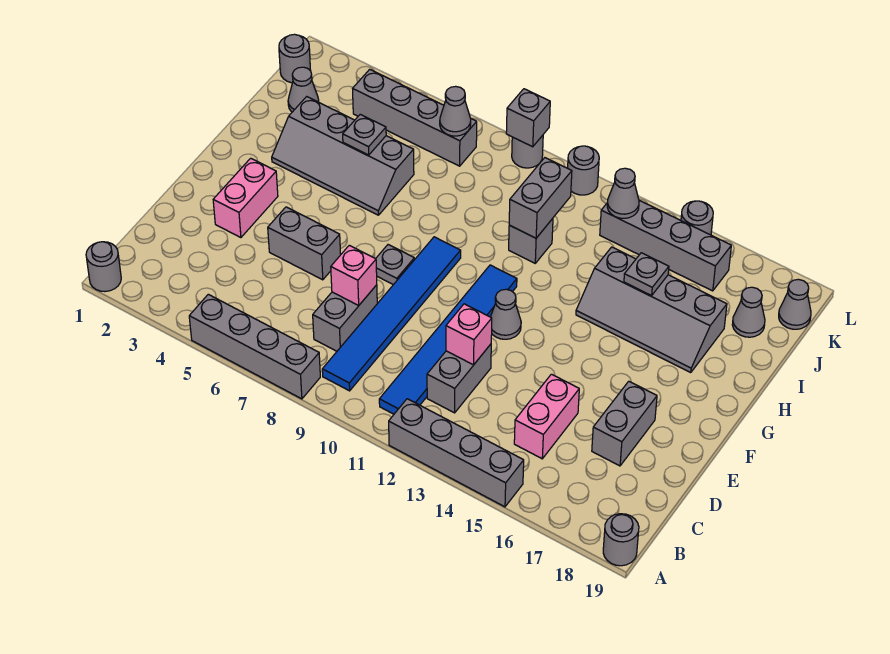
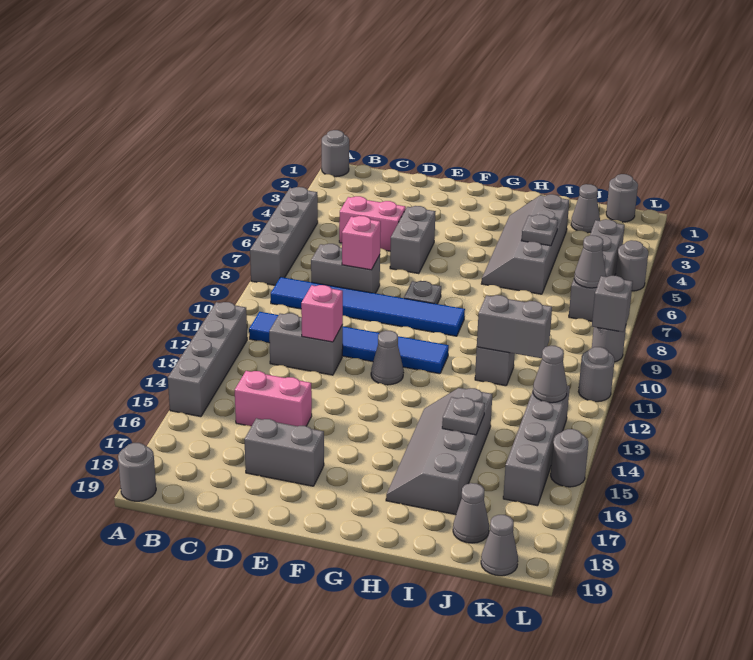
pink 1x2 brick [213,158,278,238] -> pink 1x2 brick moved to [339,196,406,251]
none -> grey 1x1 round brick [615,240,648,291]

